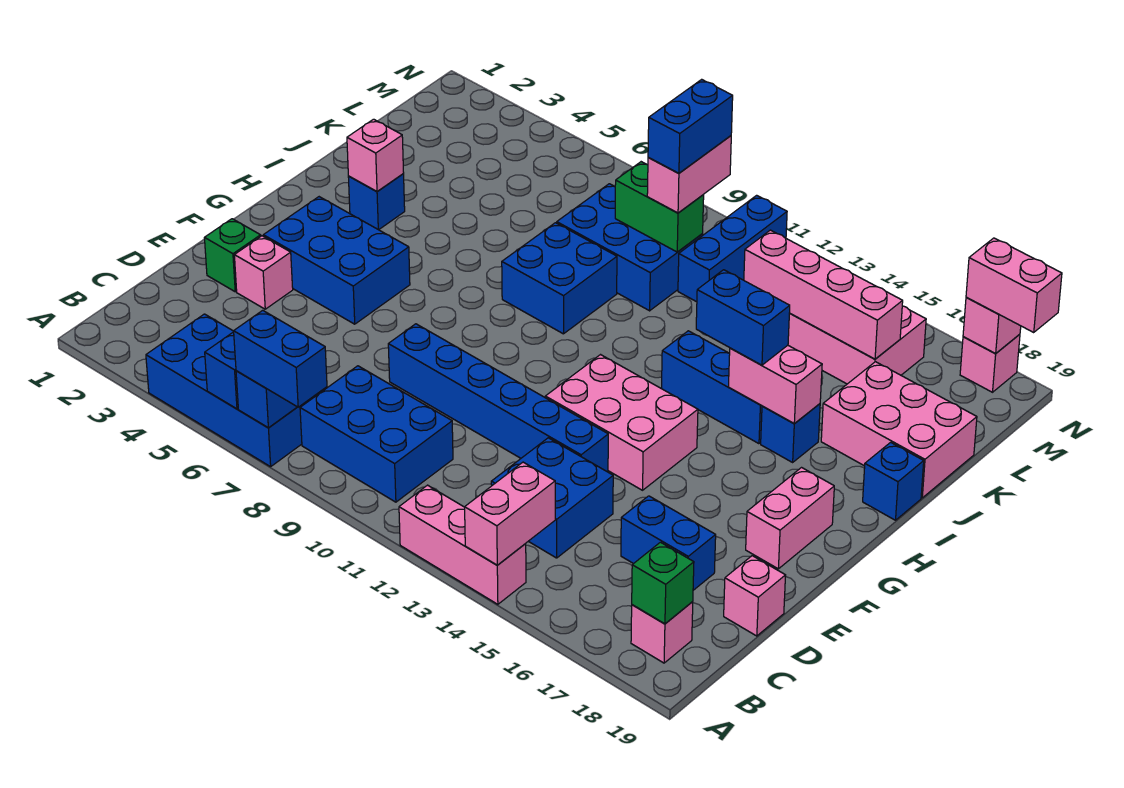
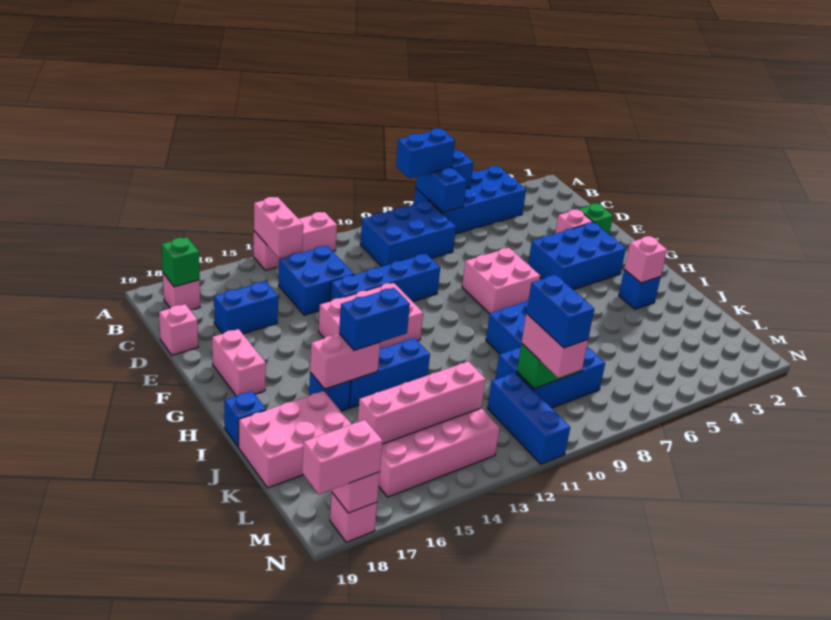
blue 1x6 brick [388,324,608,472] -> blue 1x4 brick [330,254,440,302]
none -> pink 2x2 brick [462,248,540,314]

